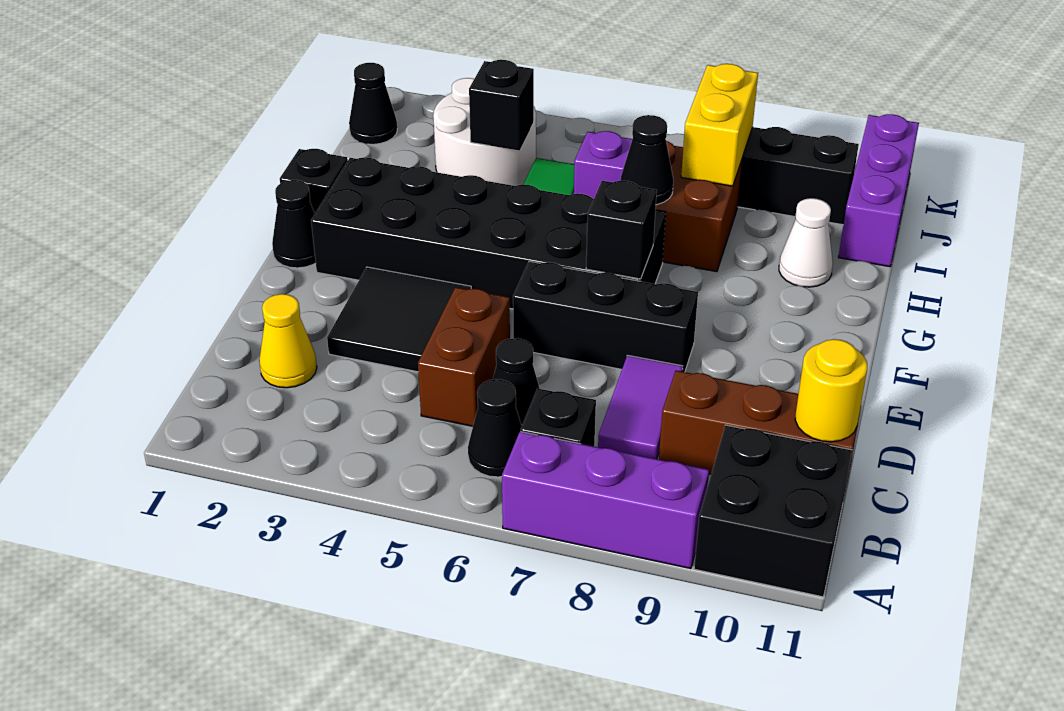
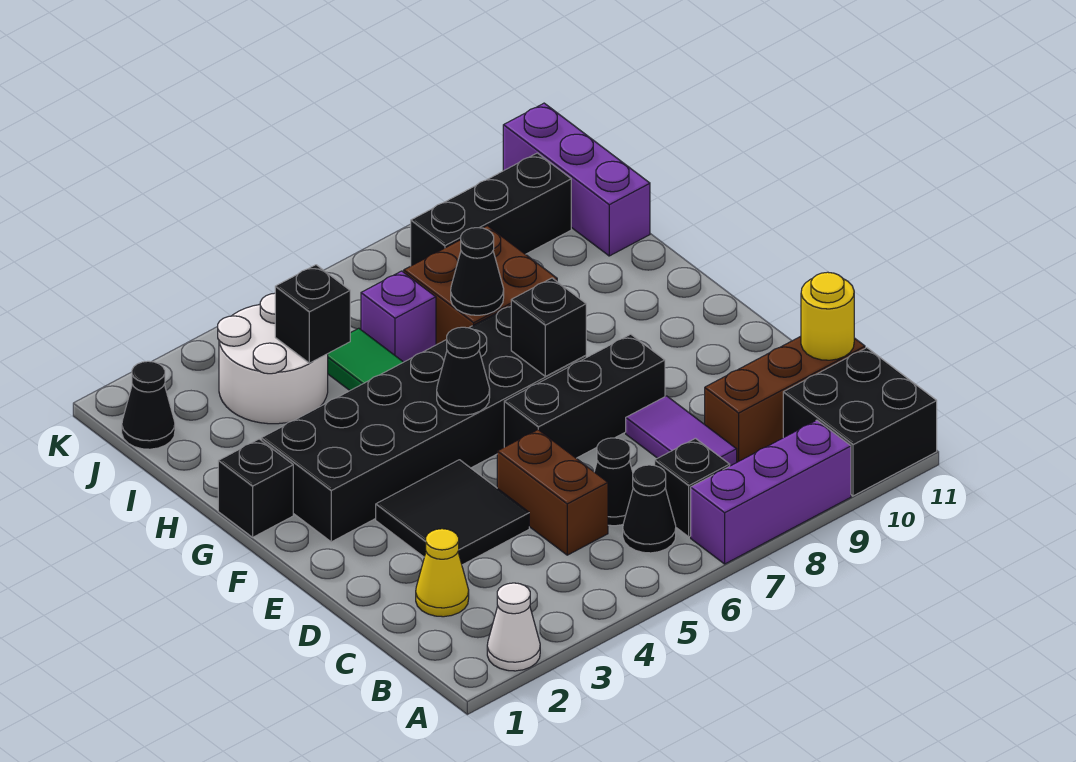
black 1x1 cone [272,180,316,268] -> black 1x1 cone moved to [437,327,490,415]
white 1x1 cone [779,198,833,287] -> white 1x1 cone moved to [487,583,540,671]
yellow 1x2 brick [681,64,758,186] -> none

